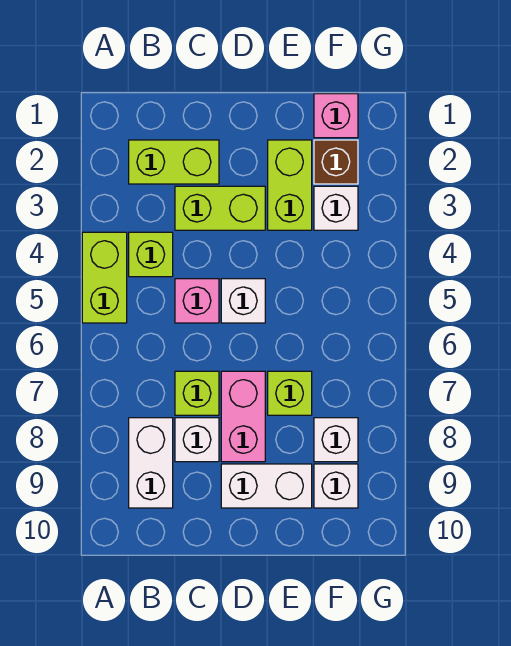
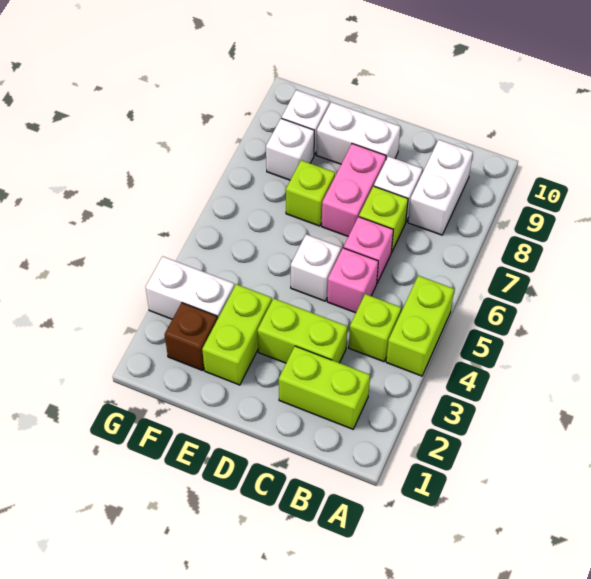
pink 1x1 brick [314,94,358,138] -> pink 1x1 brick moved to [344,217,393,283]
white 1x1 brick [314,186,358,230] -> white 1x2 brick [146,256,234,319]

